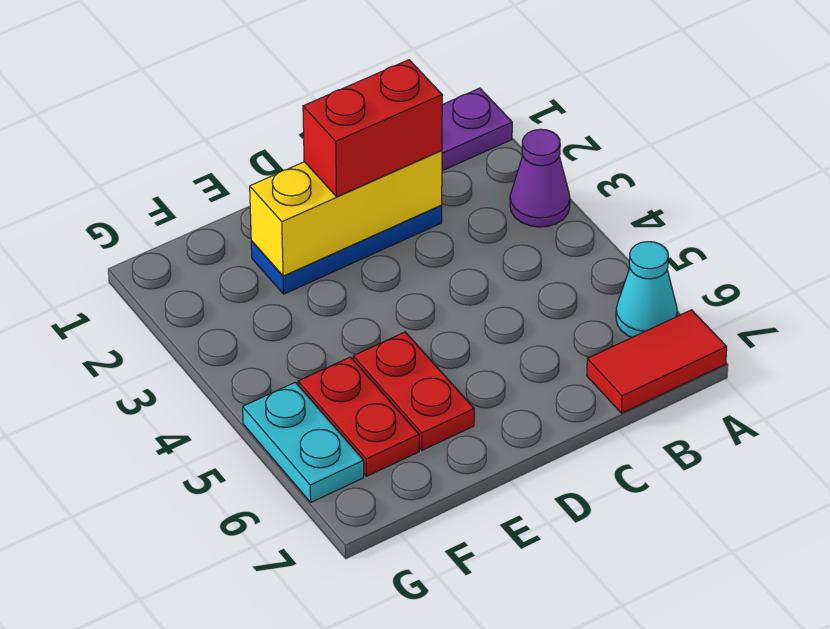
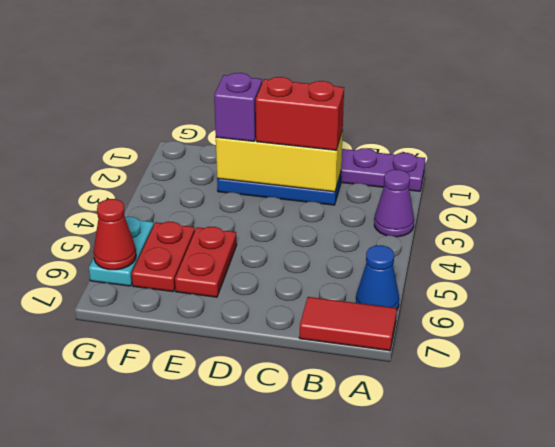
cyan 1x1 cone [616,242,677,337] -> blue 1x1 cone [356,245,399,309]
none -> purple 1x1 brick [214,73,262,141]
none -> red 1x1 cone [93,199,136,270]

